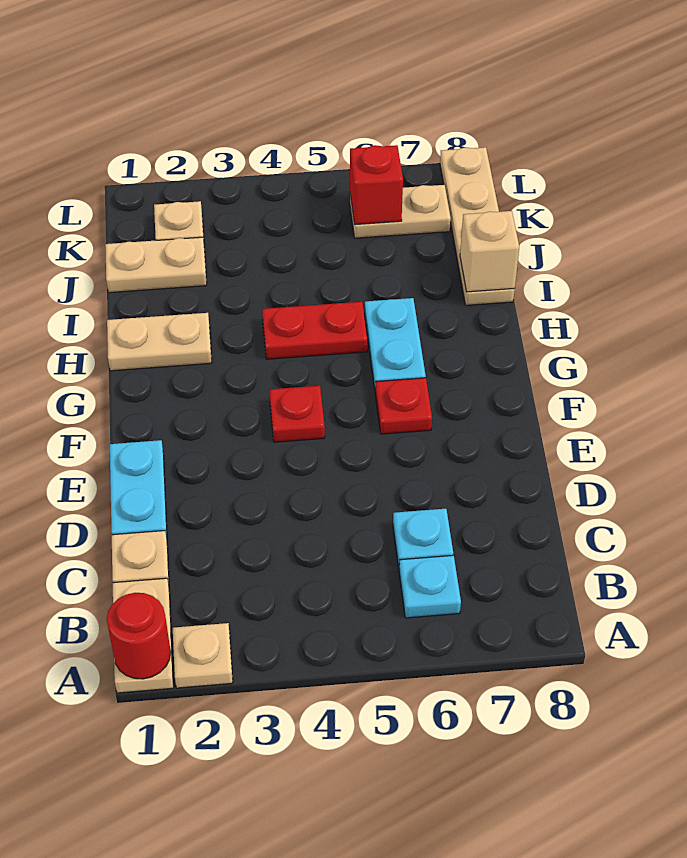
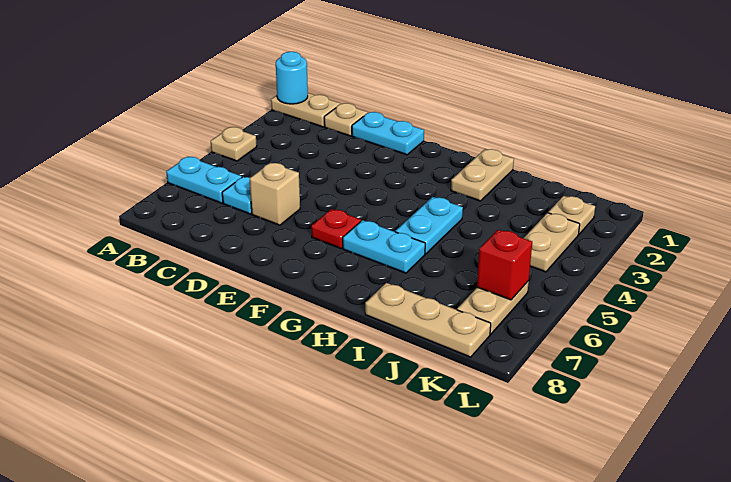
red 1x1 round brick [107,593,171,679] -> cyan 1x1 round brick [276,52,308,104]
tan 1x1 plate [173,623,233,688] -> tan 1x1 plate moved to [211,127,257,161]
cyan 1x1 plate [399,555,461,618] -> cyan 1x2 plate [166,157,242,203]
red 1x1 plate [269,386,325,442] -> none
red 1x2 plate [262,302,367,359] -> cyan 1x2 plate [395,197,463,254]
tan 1x4 plate [440,147,515,305] -> tan 1x3 plate [365,283,491,357]
tan 1x1 brick [460,211,519,292] -> tan 1x1 brick moved to [250,163,300,225]
tan 1x2 plate [105,237,207,293] -> tan 1x2 plate moved to [524,213,580,272]

